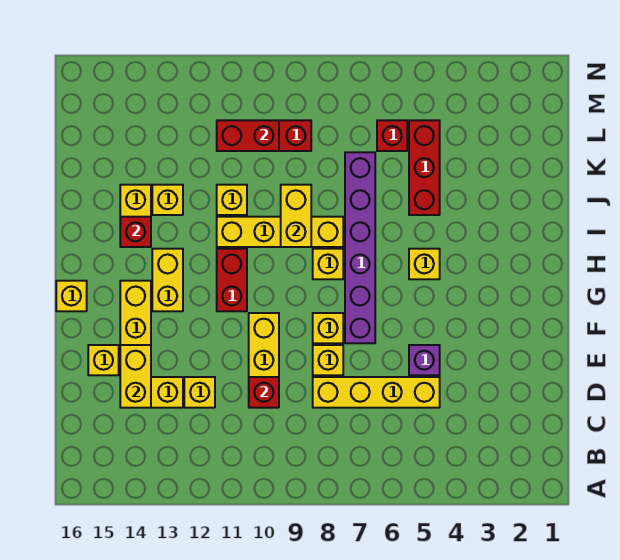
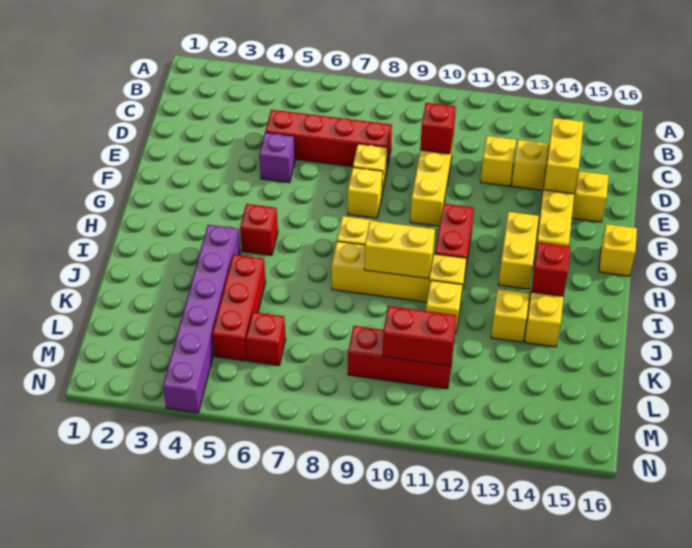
yellow 1x4 brick [313,377,440,408] -> red 1x4 brick [265,110,392,167]
purple 1x6 brick [345,152,375,343] -> purple 1x6 brick moved to [163,225,240,413]
yellow 1x1 brick [409,249,440,279] -> red 1x1 brick [240,204,278,255]
yellow 1x2 brick [281,185,311,247] -> yellow 1x2 brick turned to [364,221,435,279]

